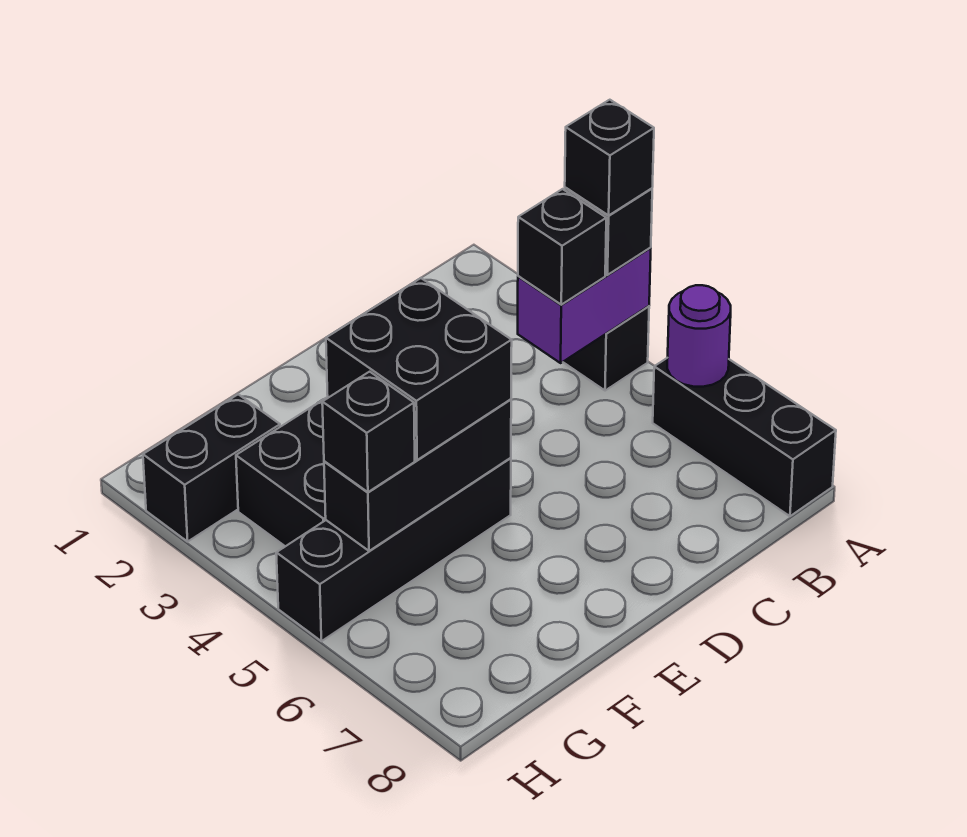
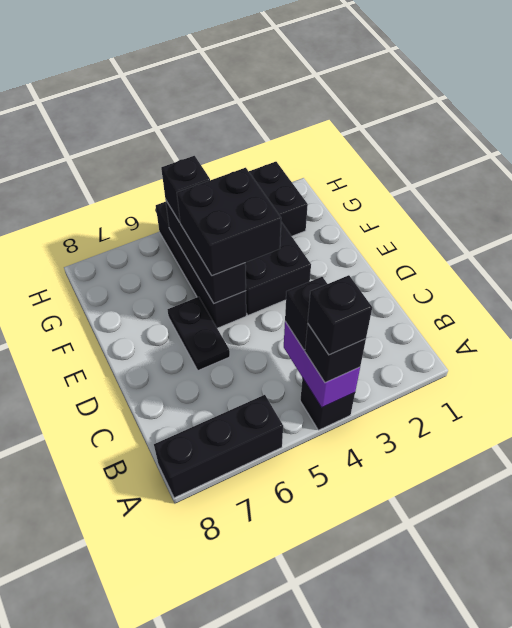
purple 1x1 round brick [667,285,731,387] -> none
none -> black 1x2 plate [168,297,230,370]

